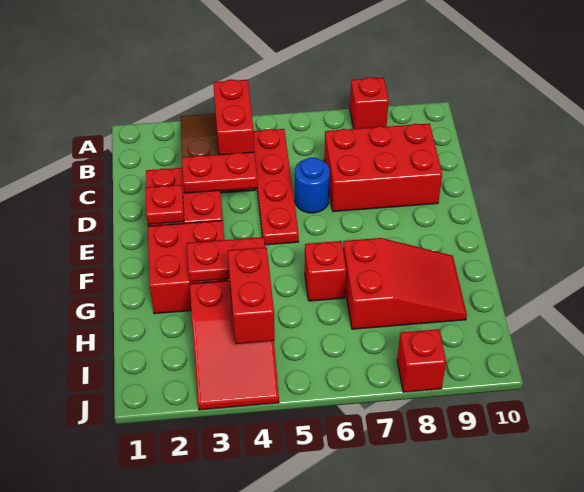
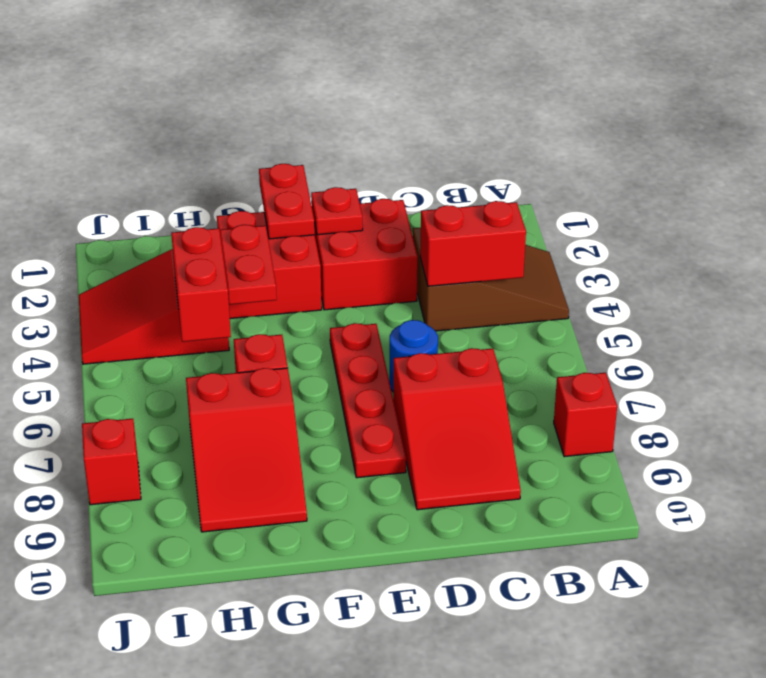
red 1x4 plate [254,129,299,245] -> red 1x4 plate turned to [330,323,406,478]
red 2x3 brick [324,123,442,212] -> red 2x3 slope [393,348,521,510]
red 1x2 plate [182,152,258,193] -> red 1x2 plate moved to [259,164,315,239]
red 1x2 brick [228,247,275,344] -> red 1x2 brick turned to [171,227,231,342]

